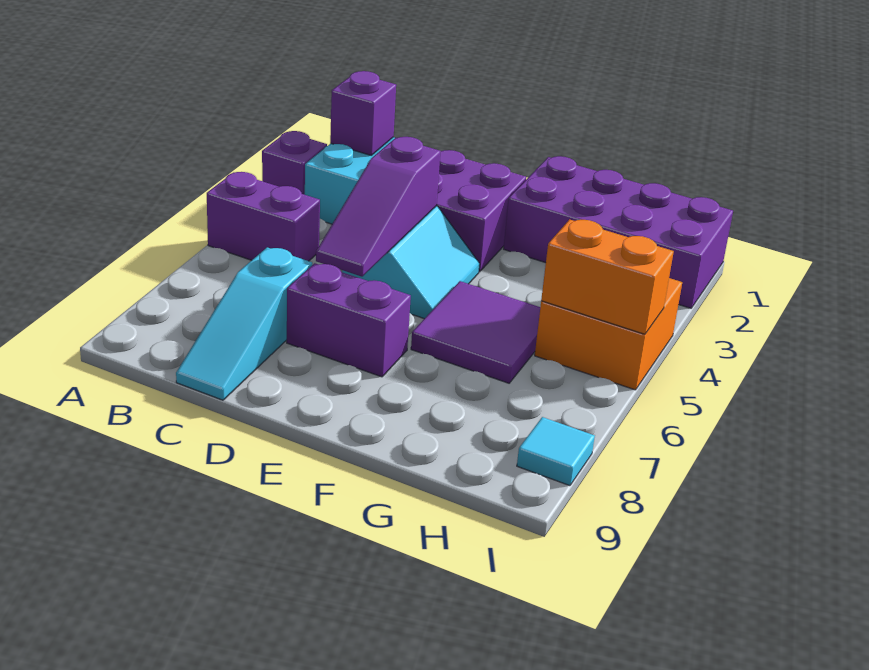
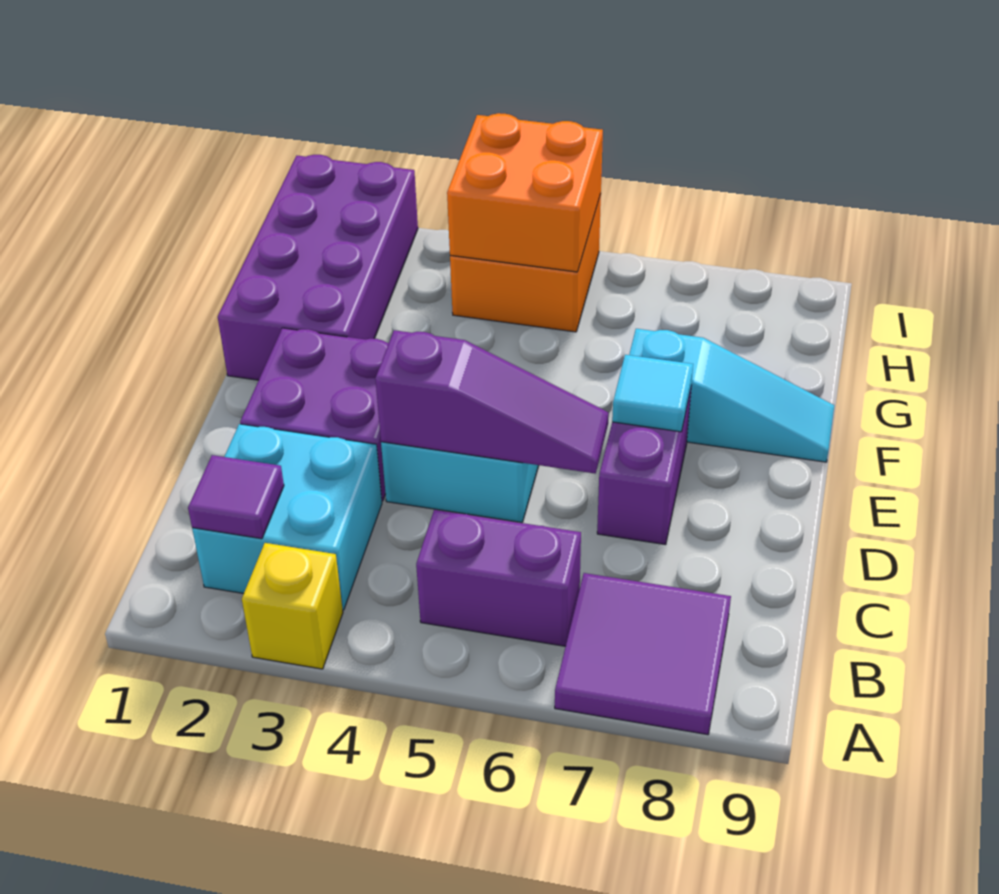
purple 1x1 brick [262,131,327,195] -> yellow 1x1 brick [242,543,343,669]
purple 1x2 brick [207,172,320,261] -> purple 1x2 brick turned to [416,510,581,646]
purple 1x1 brick [330,71,396,155] -> purple 1x1 tile [188,455,284,539]
cyan 1x3 slope [176,247,312,400] -> cyan 1x3 slope moved to [629,329,834,462]
purple 2x2 tile [411,281,540,383] -> purple 2x2 tile moved to [555,573,731,735]
orange 1x2 brick [541,219,674,334] -> orange 2x2 brick [447,113,603,272]
cyan 1x1 tile [517,417,595,486] -> cyan 1x1 tile moved to [612,355,693,432]

